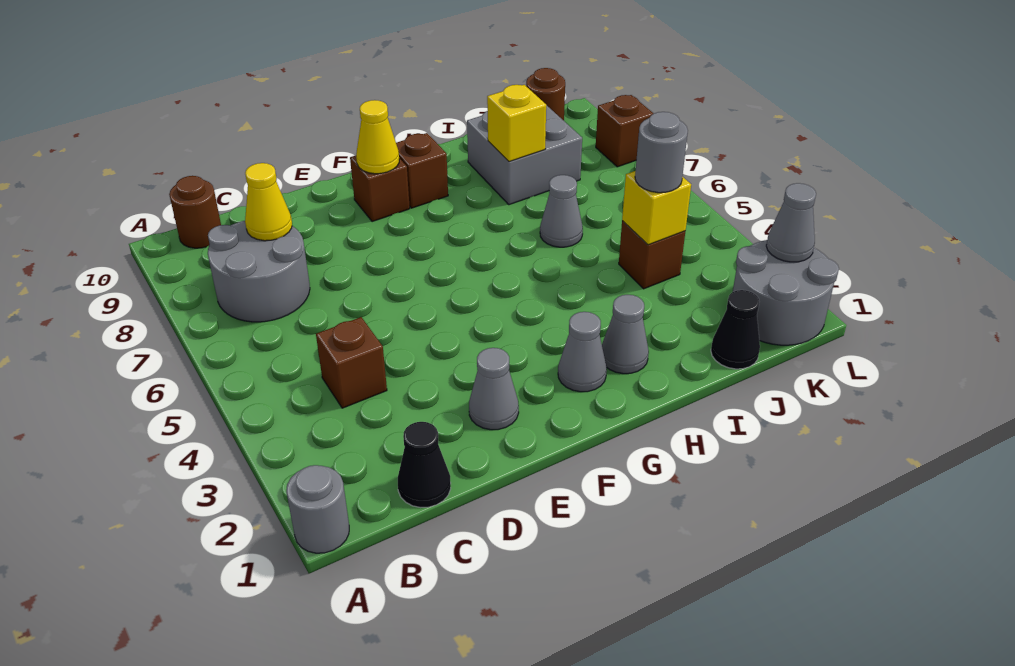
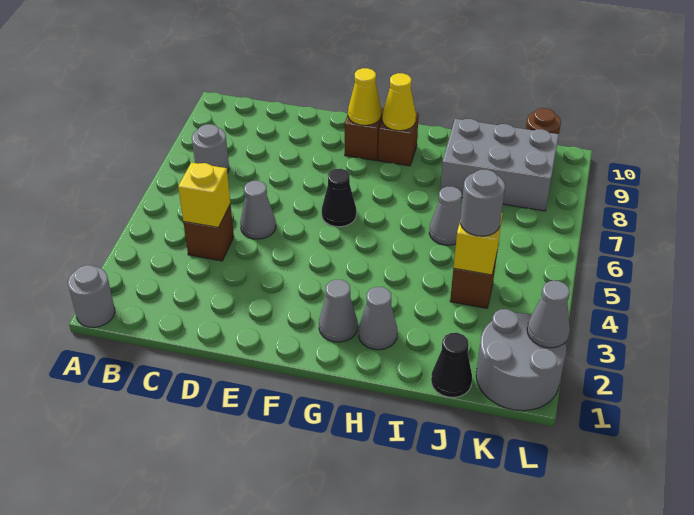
grey 2x2 round brick [208,221,310,322] -> grey 1x1 round brick [192,124,229,173]
brown 1x1 round brick [169,176,221,248] -> none
black 1x1 cone [398,422,451,508] -> black 1x1 cone moved to [322,169,356,227]
yellow 1x1 cone [245,163,292,241] -> yellow 1x1 cone moved to [382,73,416,131]
grey 1x1 cone [469,348,519,430] -> grey 1x1 cone moved to [240,181,276,239]
grey 2x2 brick [467,105,582,205] -> grey 2x3 brick [440,119,559,211]
yellow 1x1 brick [487,85,546,162] -> yellow 1x1 brick moved to [178,162,230,227]
brown 1x1 brick [596,95,654,167] -> none

